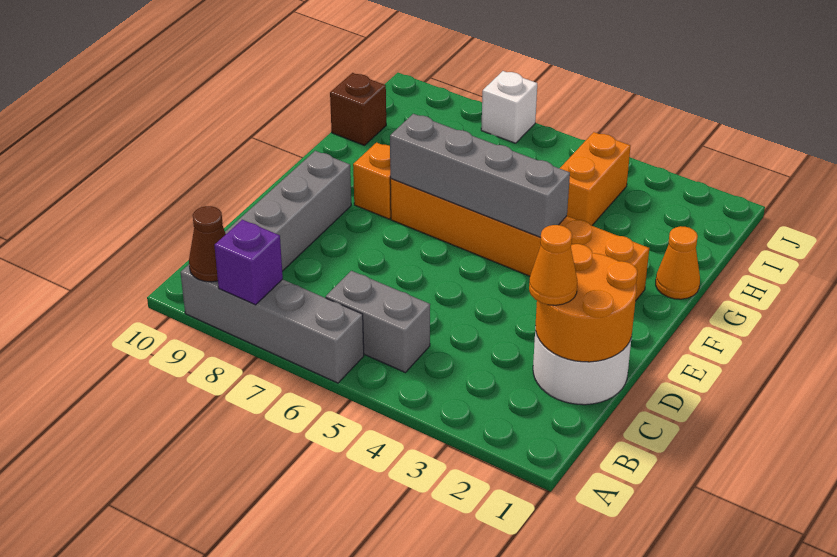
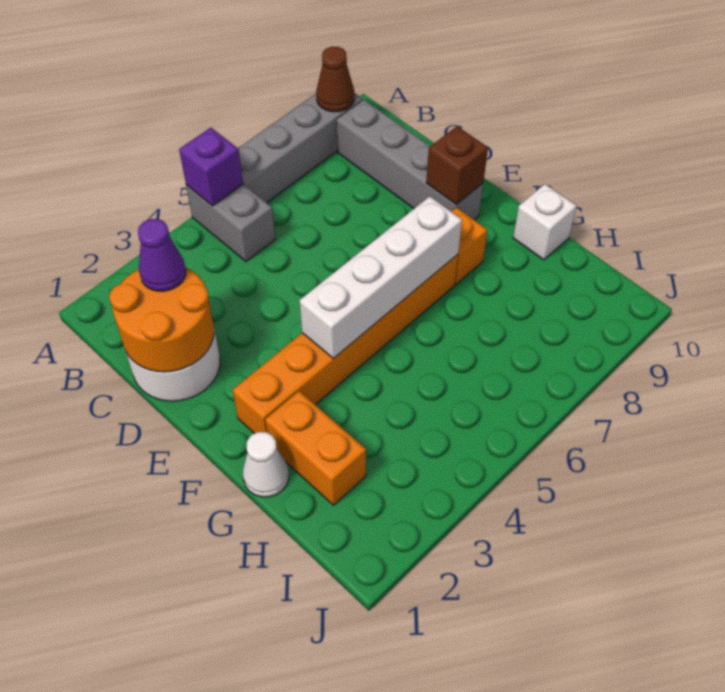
purple 1x1 brick [214,220,283,305] -> purple 1x1 brick moved to [179,128,243,206]
grey 1x2 brick [326,271,430,372] -> grey 1x2 brick turned to [186,185,275,262]
orange 1x1 cone [529,225,578,305] -> purple 1x1 cone [138,219,186,291]
grey 1x4 brick [390,114,570,238] -> white 1x4 brick [300,196,462,359]
orange 1x1 cone [656,226,700,299] -> white 1x1 cone [243,432,289,497]
orange 1x2 brick [560,132,631,226] -> orange 1x2 brick moved to [265,391,366,505]
brown 1x1 brick [330,73,386,145] -> brown 1x1 brick moved to [426,126,488,205]
white 1x1 brick [481,71,537,143] -> white 1x1 brick moved to [513,184,577,260]

